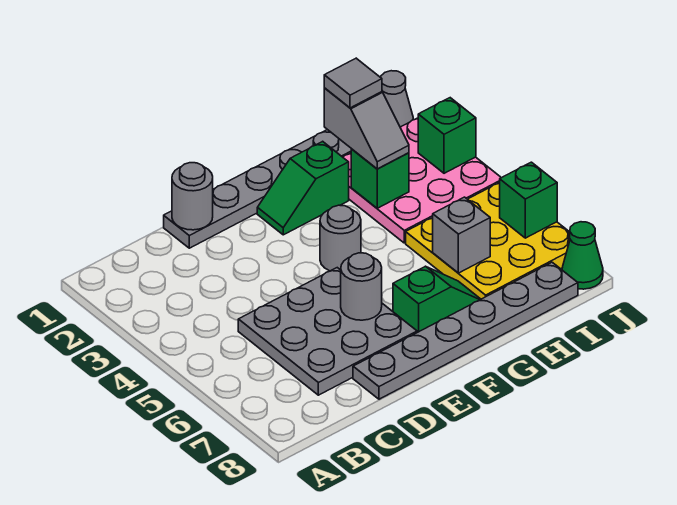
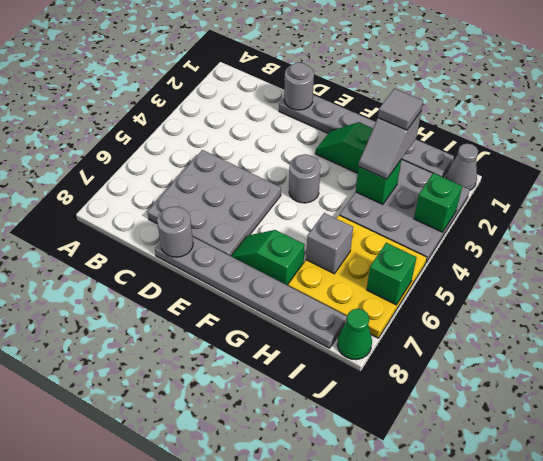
grey 1x1 round brick [341,253,382,320] -> grey 1x1 round brick moved to [157,207,193,257]
green 1x2 slope [393,266,481,333] -> green 1x2 slope turned to [231,230,305,285]
pink 3x3 plate [343,118,501,243] -> grey 3x3 plate [340,159,470,263]

